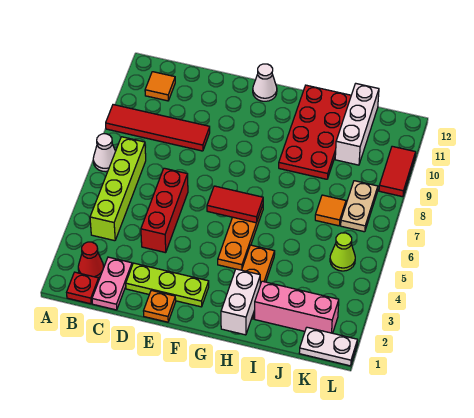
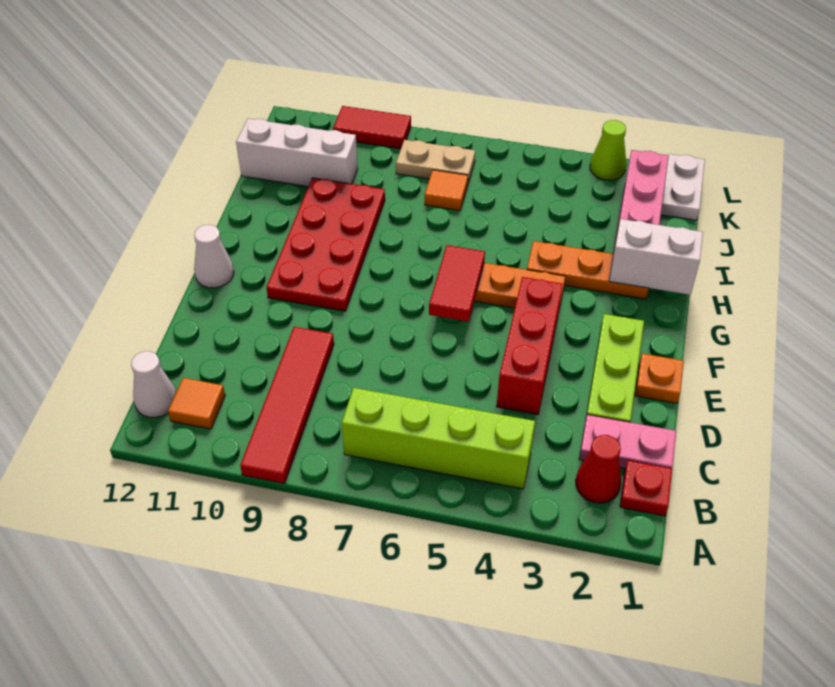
white 1x1 cone [93,134,116,172] -> white 1x1 cone moved to [131,351,176,418]
red 1x3 brick [141,168,188,253] -> red 1x3 brick turned to [497,277,563,414]
red 2x4 plate [279,85,351,179] -> red 2x4 plate turned to [266,178,385,311]
lime 1x1 cone [330,233,355,271] -> lime 1x1 cone moved to [590,120,626,180]

